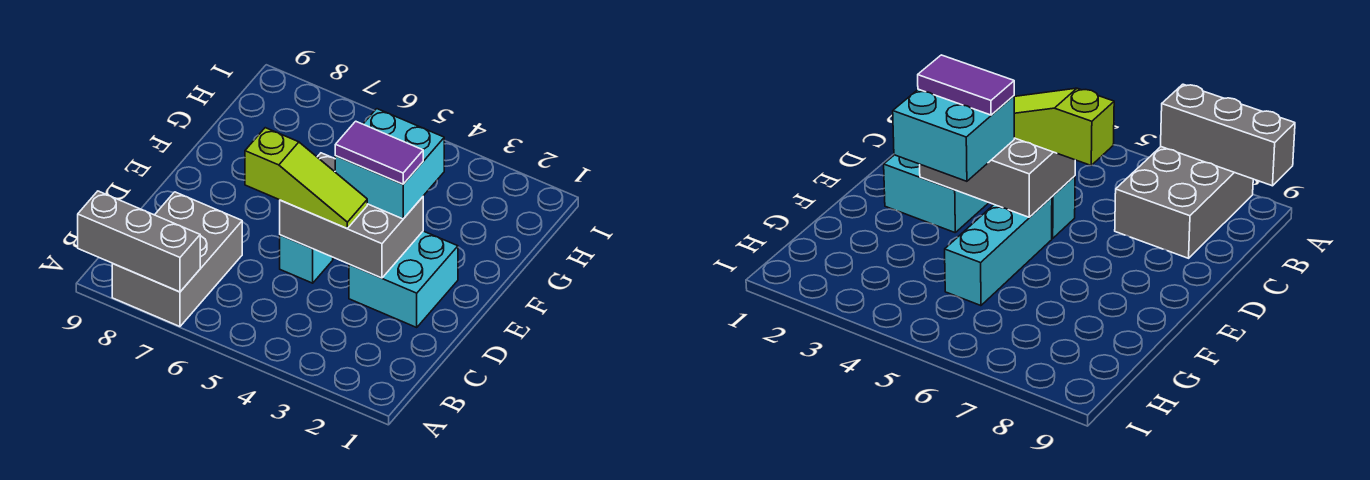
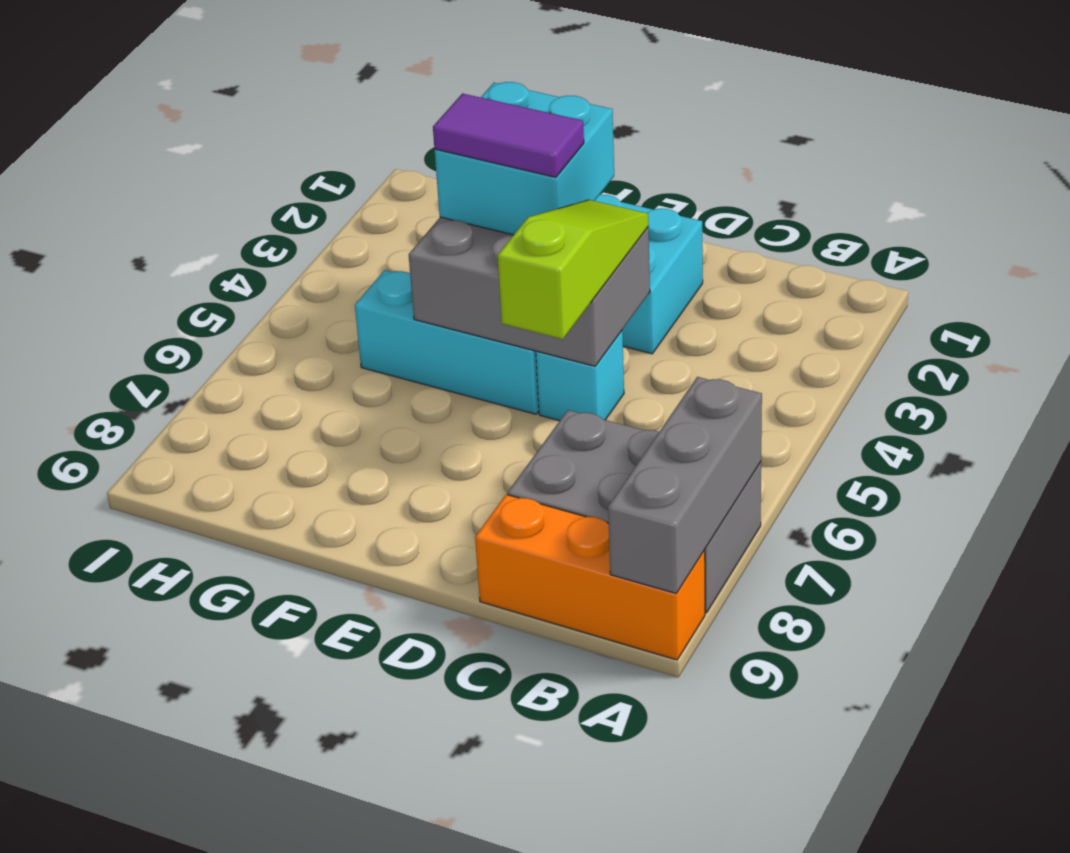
none -> orange 1x3 brick [475,495,705,660]
grey 2x3 brick [280,153,423,278] -> grey 2x3 brick turned to [409,217,650,366]
purple 1x2 tile [335,121,423,184] -> purple 1x2 tile turned to [433,94,584,177]

